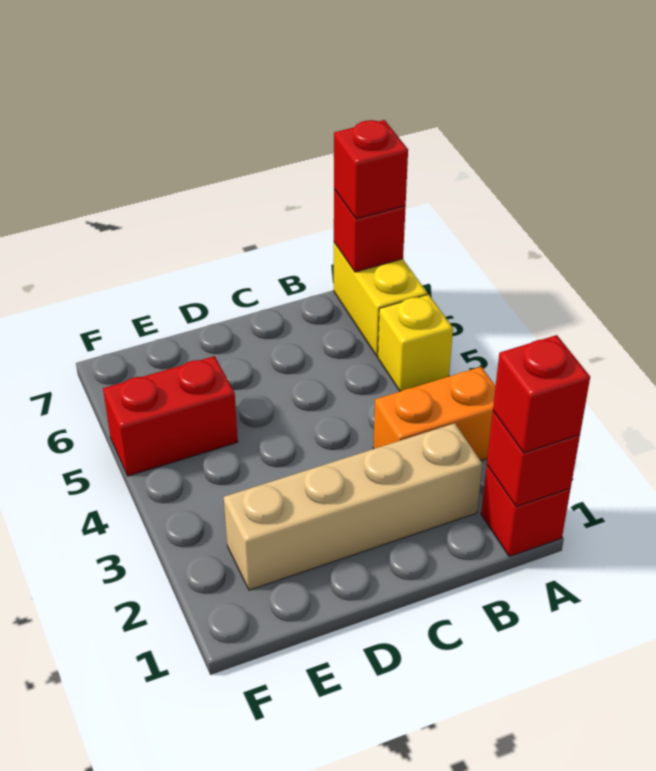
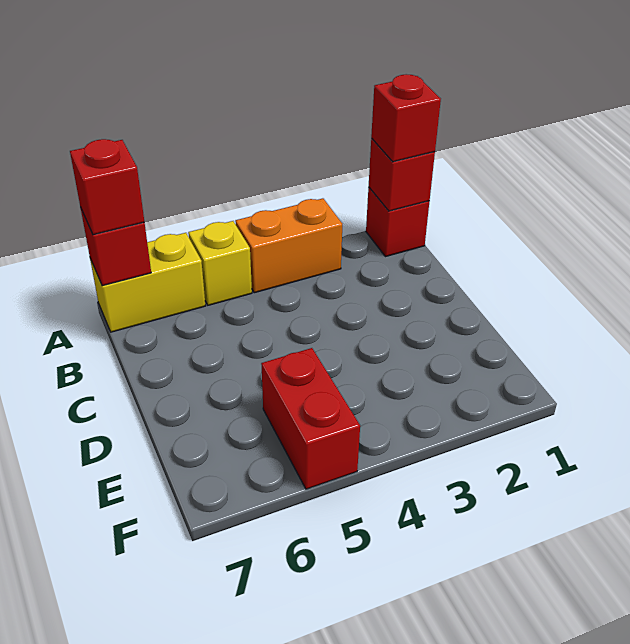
orange 1x2 brick [373,367,495,461] -> orange 1x2 brick turned to [235,198,342,293]
tan 1x4 brick [224,423,482,590] -> none

